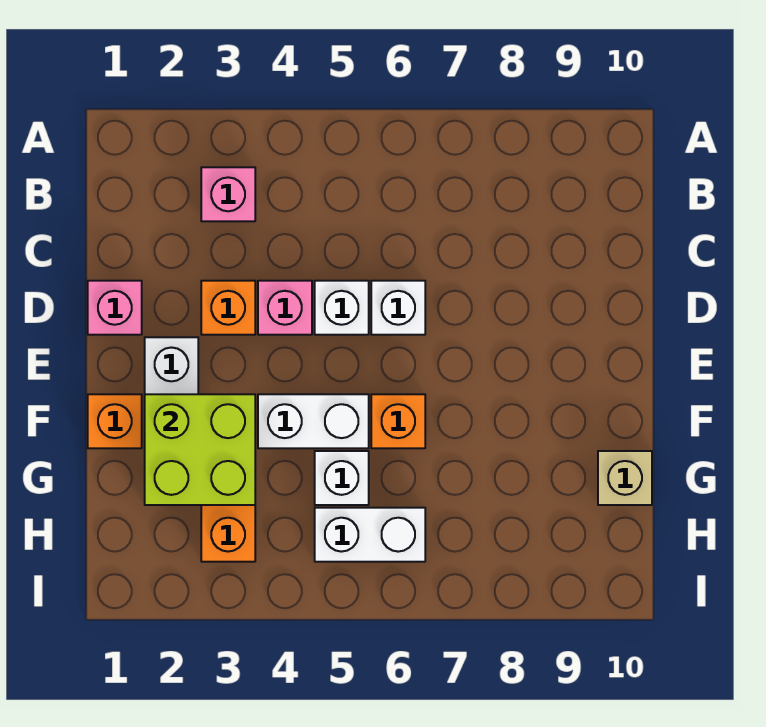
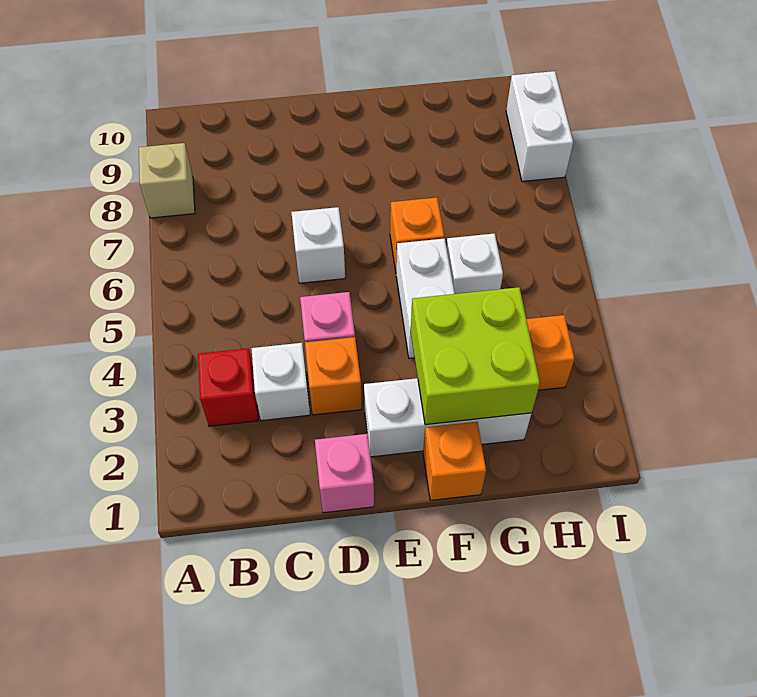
pink 1x1 brick [201,167,255,221] -> red 1x1 brick [198,348,258,426]
white 1x1 brick [315,281,369,335] -> white 1x1 brick moved to [251,343,310,421]
tan 1x1 brick [598,451,652,505] -> tan 1x1 brick moved to [139,143,195,218]
white 1x2 brick [315,508,425,562] -> white 1x2 brick moved to [506,71,573,181]

